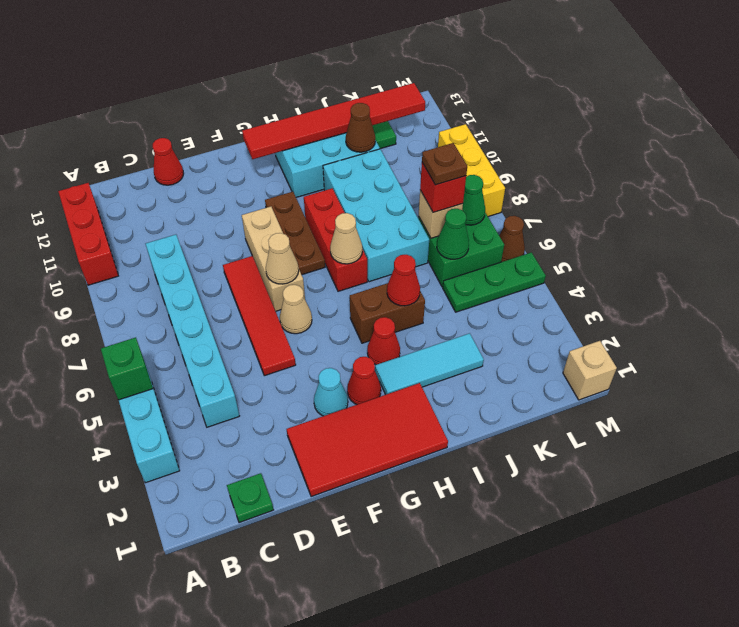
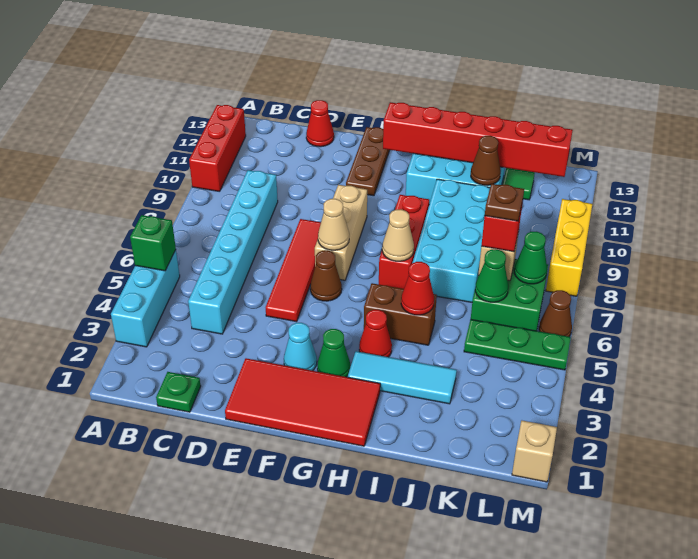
tan 1x1 cone [280,285,312,334] -> brown 1x1 cone [310,250,342,301]
red 1x1 cone [347,357,381,405] -> green 1x1 cone [317,329,350,377]
brown 1x3 plate [265,192,325,275] -> brown 1x3 plate moved to [346,127,390,196]
red 1x6 tile [242,83,425,159] -> red 1x6 brick [383,102,573,177]

